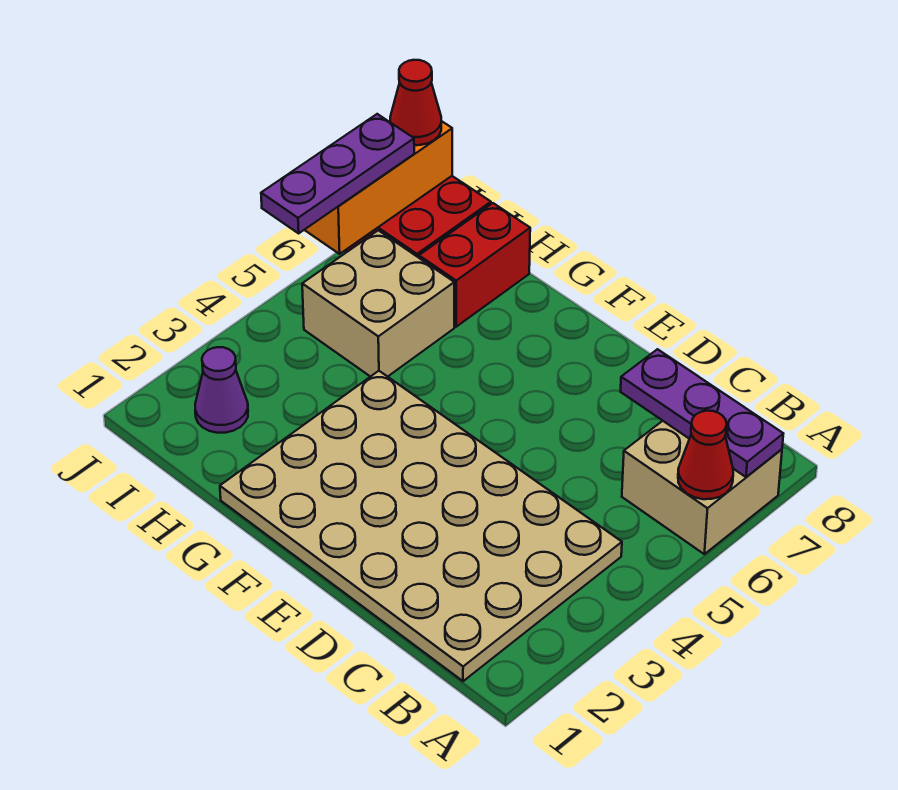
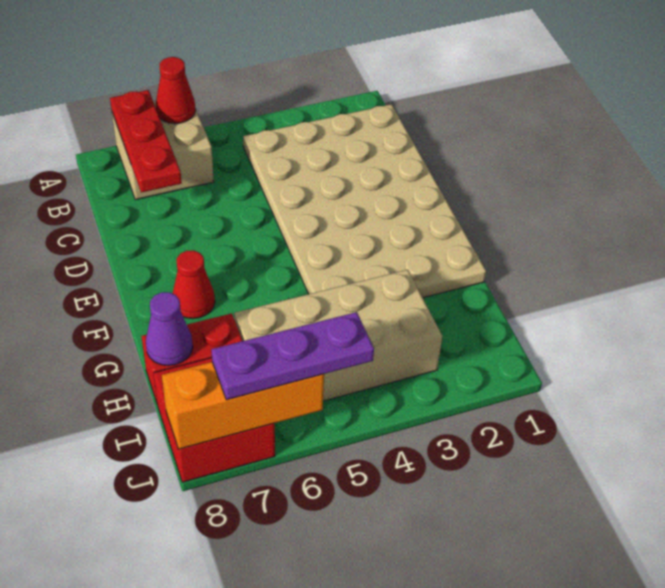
purple 1x3 plate [621,349,783,477] -> red 1x3 plate [110,90,182,193]
tan 2x2 brick [302,230,454,377] -> tan 2x4 brick [234,270,442,401]
purple 1x1 cone [195,347,248,433] -> purple 1x1 cone moved to [146,292,193,366]
red 1x1 cone [390,60,441,145] -> red 1x1 cone moved to [173,250,215,319]

